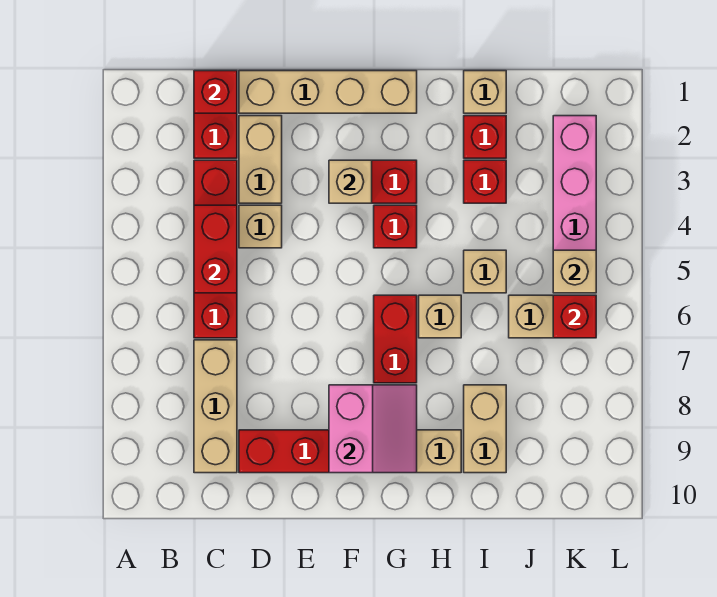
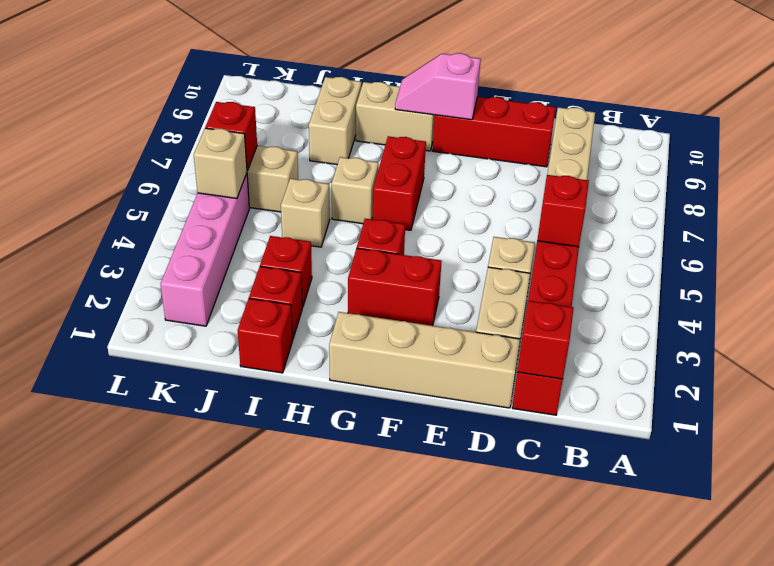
red 1x2 brick [194,205,237,293] -> red 1x1 brick [537,175,589,247]
tan 1x1 brick [329,160,372,203] -> none
pink 2x2 slope [329,385,417,473] -> pink 1x2 slope [395,53,481,120]
tan 1x1 brick [464,71,506,113] -> red 1x1 brick [238,299,293,373]

